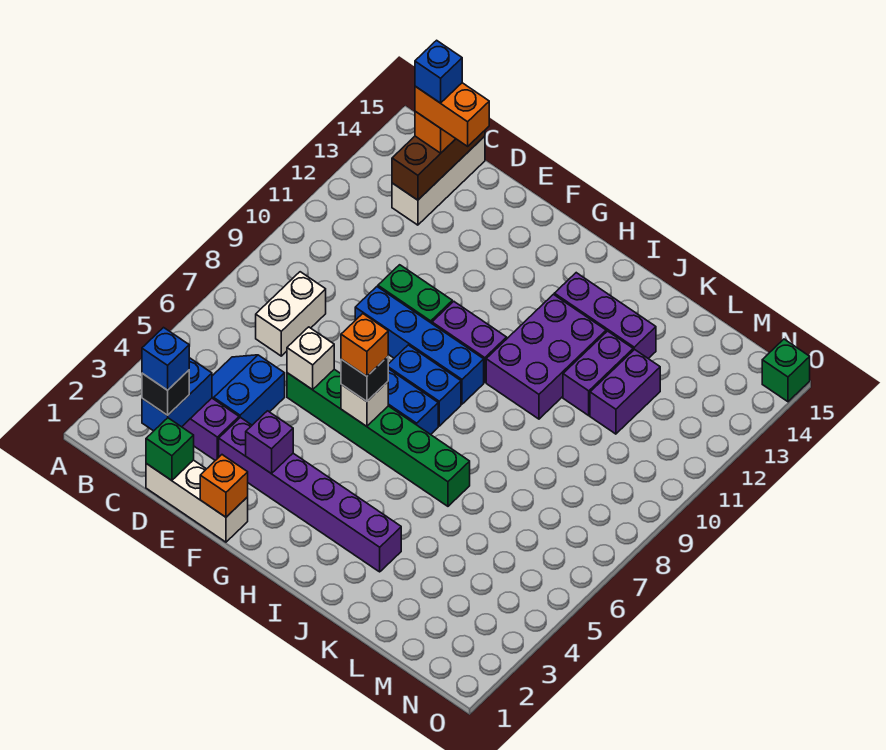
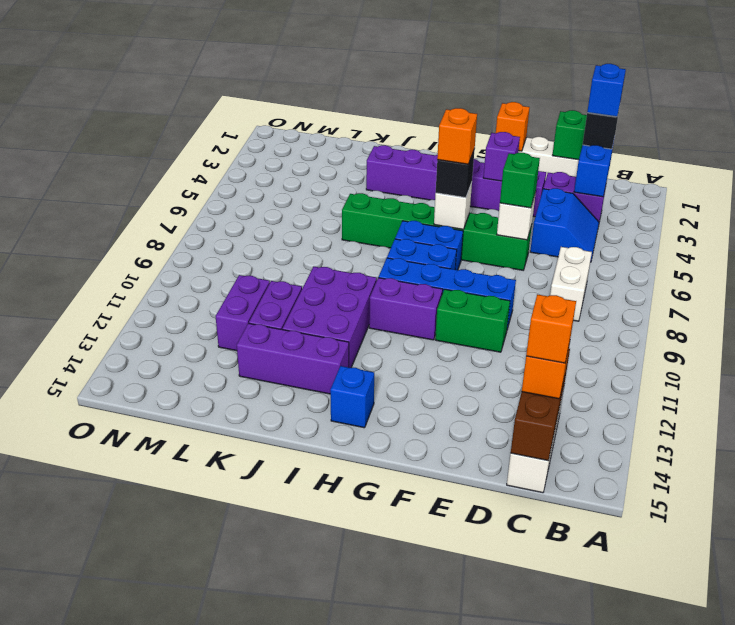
orange 1x2 brick [415,83,489,146] -> orange 1x1 brick [526,294,576,363]
blue 1x1 brick [415,40,462,103] -> blue 1x1 brick moved to [330,366,374,428]
green 1x1 brick [762,339,810,402] -> green 1x1 brick moved to [500,153,540,208]

